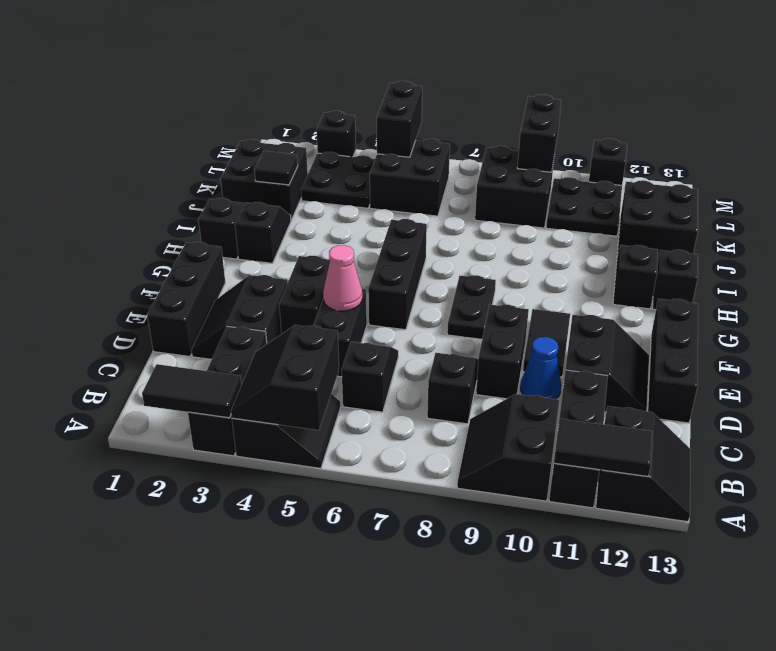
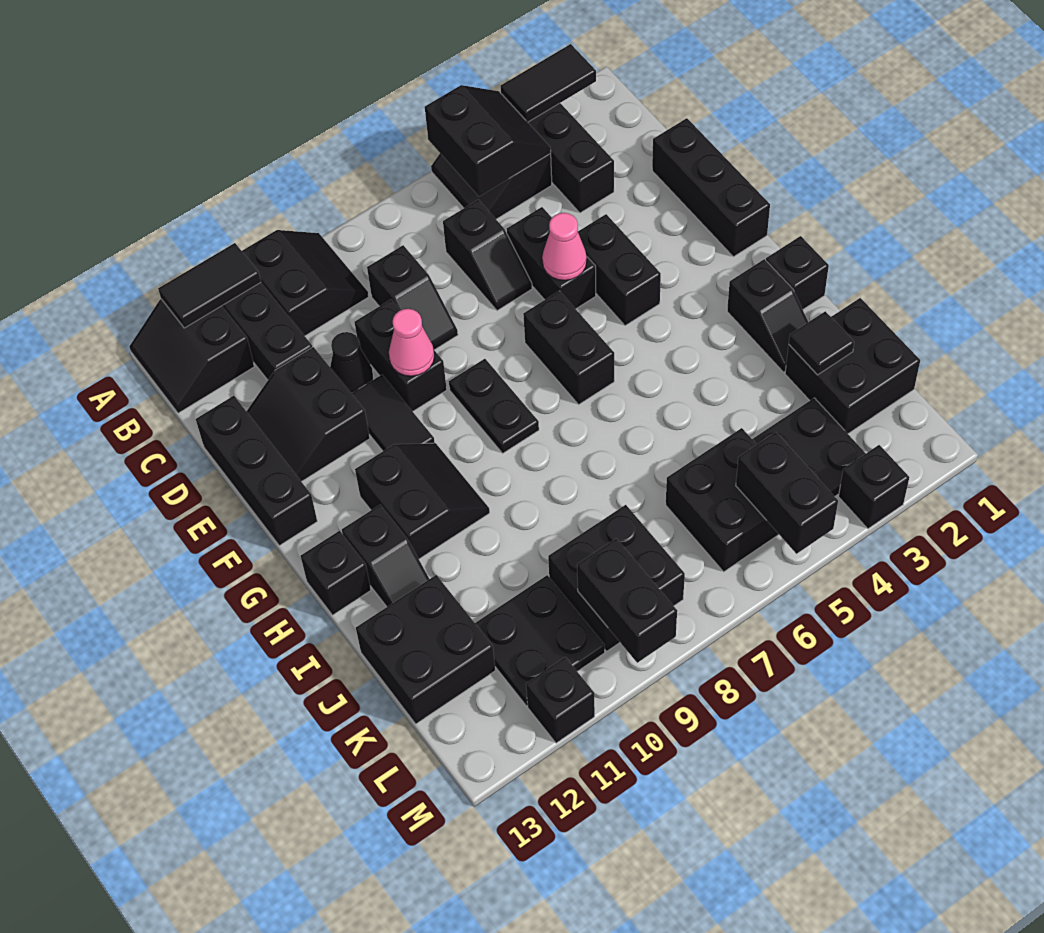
black 2x2 slope [191,275,287,359] -> black 2x2 slope moved to [355,443,490,559]
blue 1x1 cone [520,337,561,399] -> black 1x1 cone [330,332,374,393]
none -> pink 1x1 cone [389,309,434,376]
black 1x3 brick [368,219,427,330] -> black 1x2 brick [523,291,614,404]

